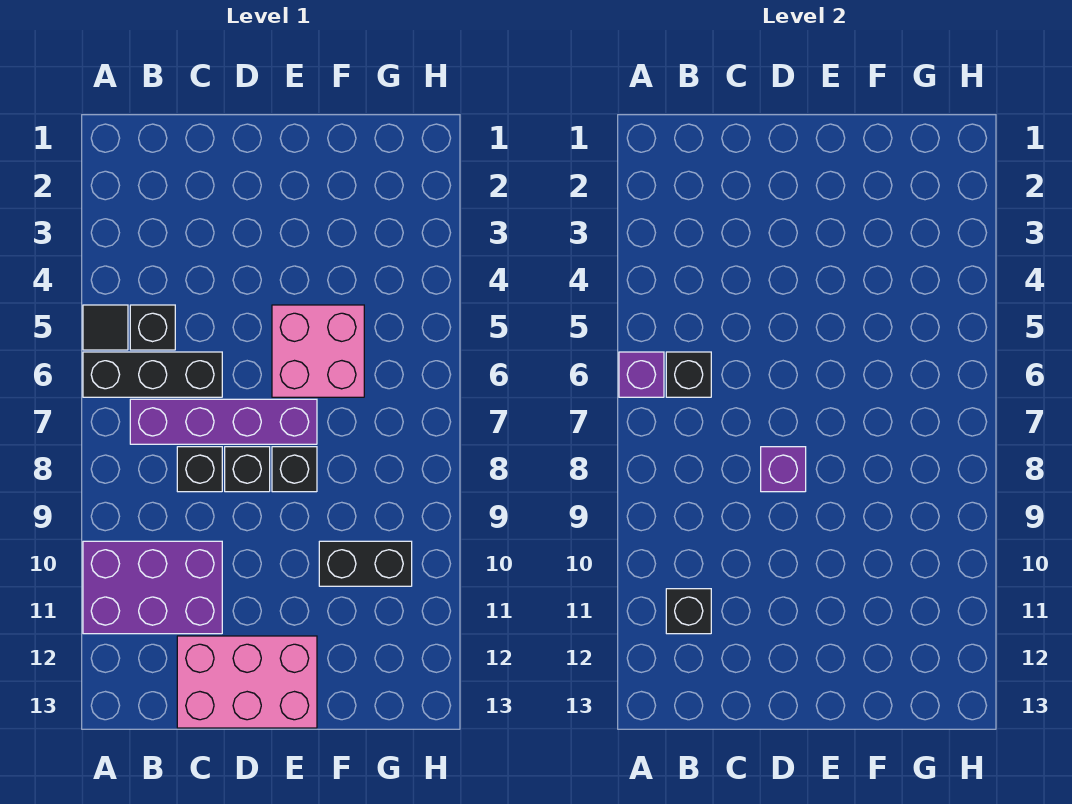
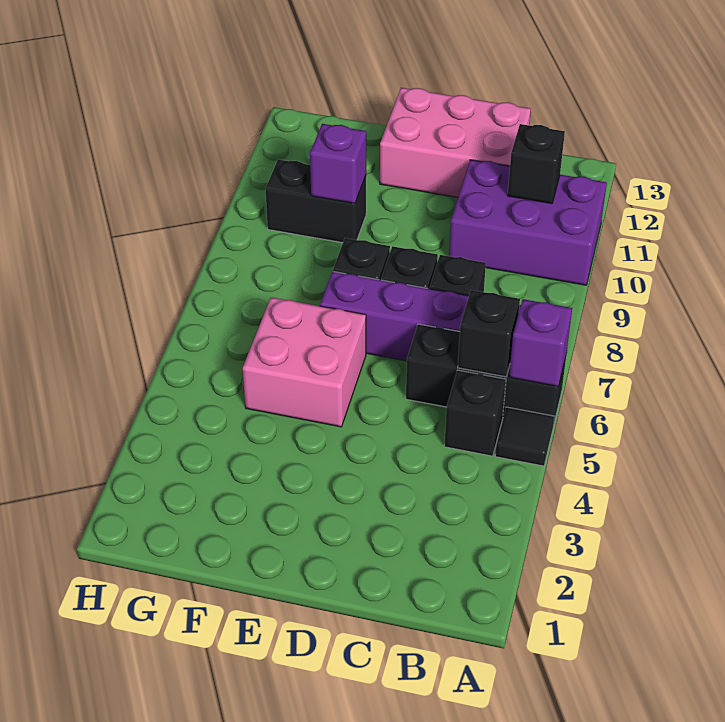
purple 1x1 brick [761,447,806,492] -> purple 1x1 brick moved to [310,124,366,203]

